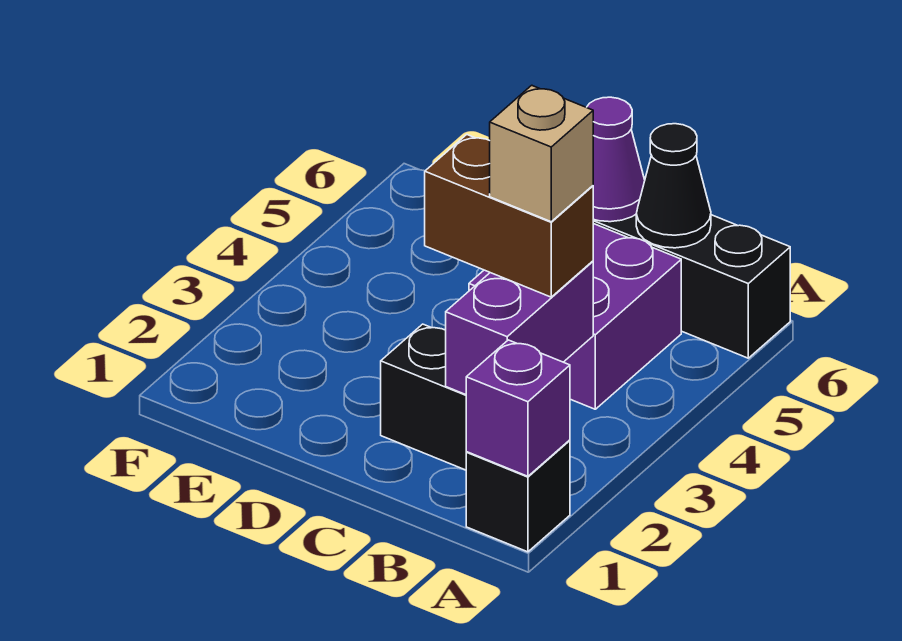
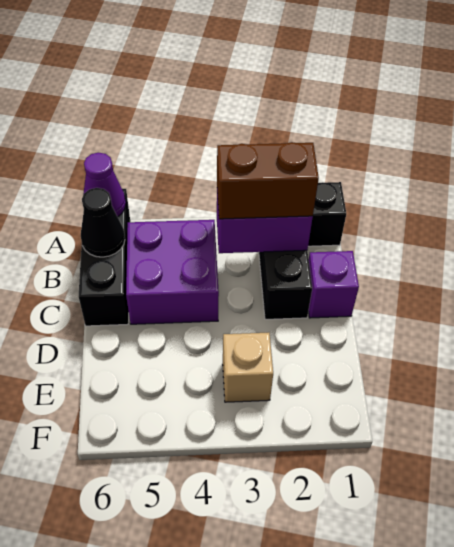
purple 1x1 brick [466,340,570,476] -> purple 1x1 brick moved to [308,251,359,318]
brown 1x2 brick [425,135,593,297] -> brown 1x2 brick turned to [217,142,319,219]
tan 1x1 brick [490,85,593,222] -> tan 1x1 brick moved to [223,333,273,402]
purple 1x1 cone [587,97,645,222] -> purple 1x1 cone moved to [83,153,126,217]

